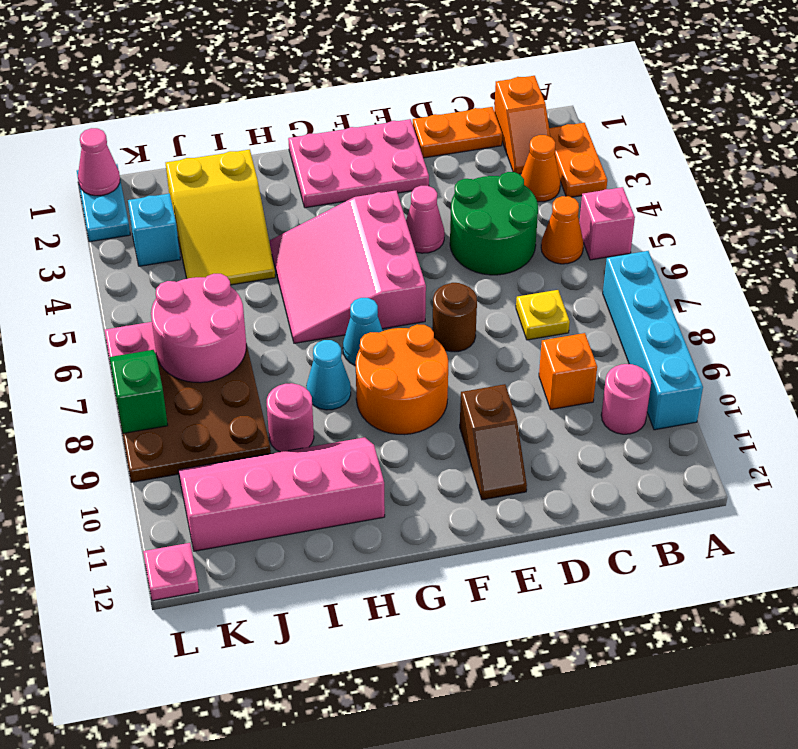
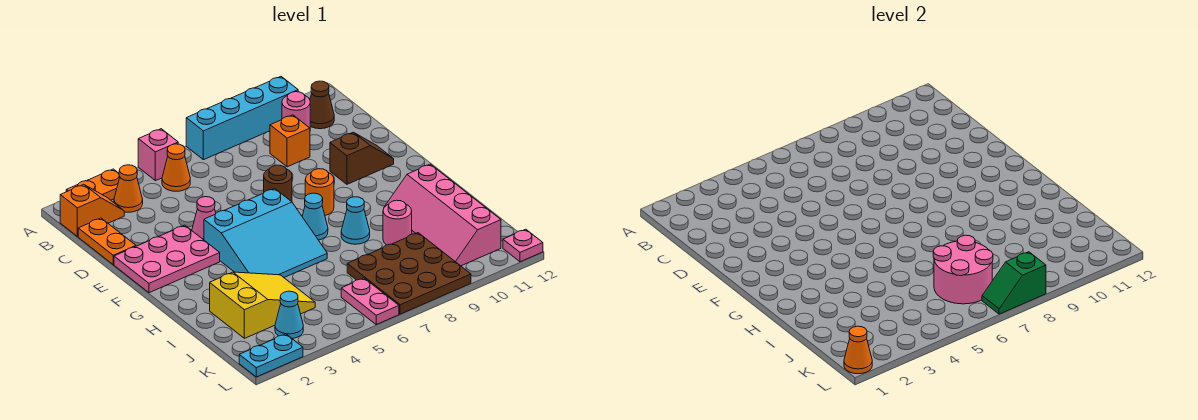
none -> brown 1x1 cone [310,81,334,129]
green 2x2 round brick [450,172,538,275] -> none
yellow 1x1 plate [516,290,570,340] -> none
pink 2x3 plate [288,119,429,208] -> pink 2x3 plate turned to [114,225,220,293]
pink 3x3 slope [270,191,426,343] -> cyan 3x3 slope [204,189,327,277]
orange 2x2 round brick [356,324,448,435] -> orange 1x1 round brick [305,169,334,215]
cyan 1x1 brick [128,194,180,266] -> cyan 1x1 cone [275,291,303,339]
pink 1x1 cone [78,128,120,196] -> orange 1x1 cone [844,326,872,374]

